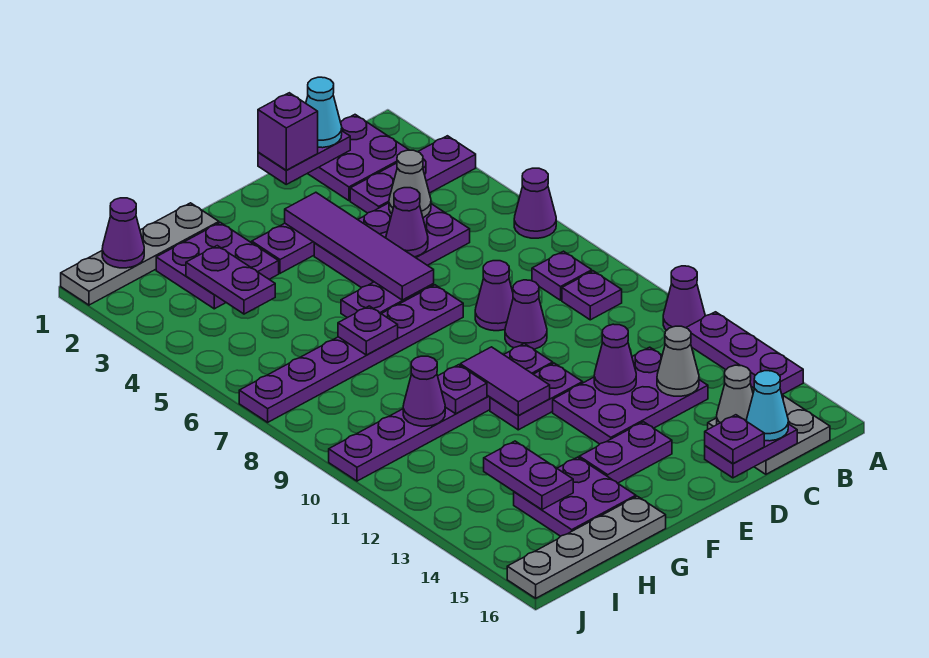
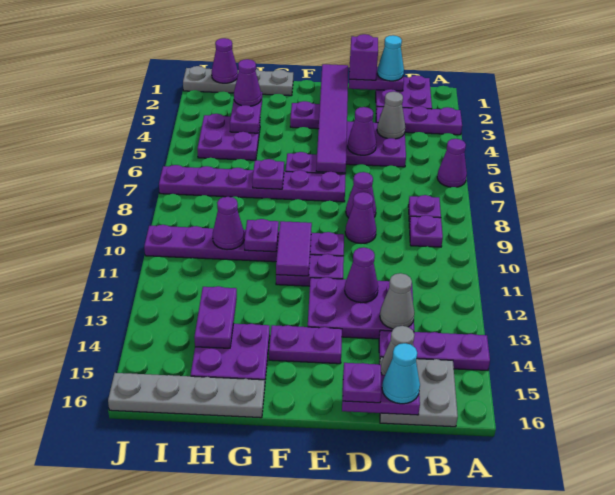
purple 1x1 cone [663,266,705,330] -> purple 1x1 cone moved to [234,59,261,106]
purple 1x3 plate [686,312,803,394] -> purple 1x3 plate turned to [379,330,490,371]
purple 1x4 tile [285,192,434,300] -> purple 1x6 tile [316,64,348,173]
purple 2x2 plate [156,223,279,309] -> purple 2x2 plate moved to [197,114,260,160]

